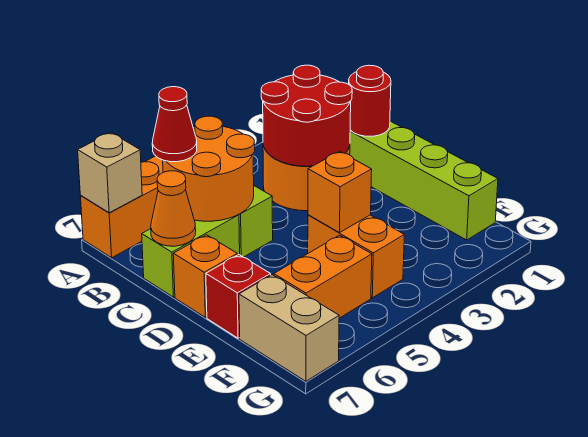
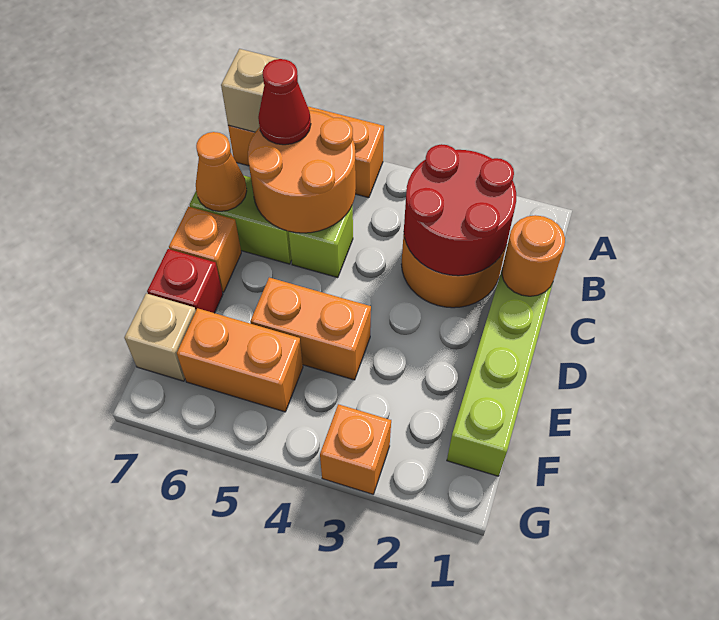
red 1x1 round brick [349,65,391,136] -> orange 1x1 round brick [502,215,565,296]
orange 1x2 brick [308,215,404,298] -> orange 1x2 brick turned to [250,278,371,380]
orange 1x1 brick [308,151,372,233] -> orange 1x1 brick moved to [320,404,391,494]
tan 1x2 brick [239,275,339,381] -> tan 1x1 brick [124,293,196,381]

